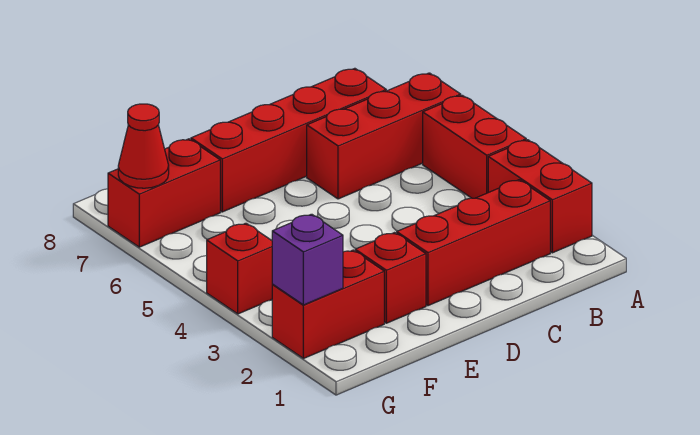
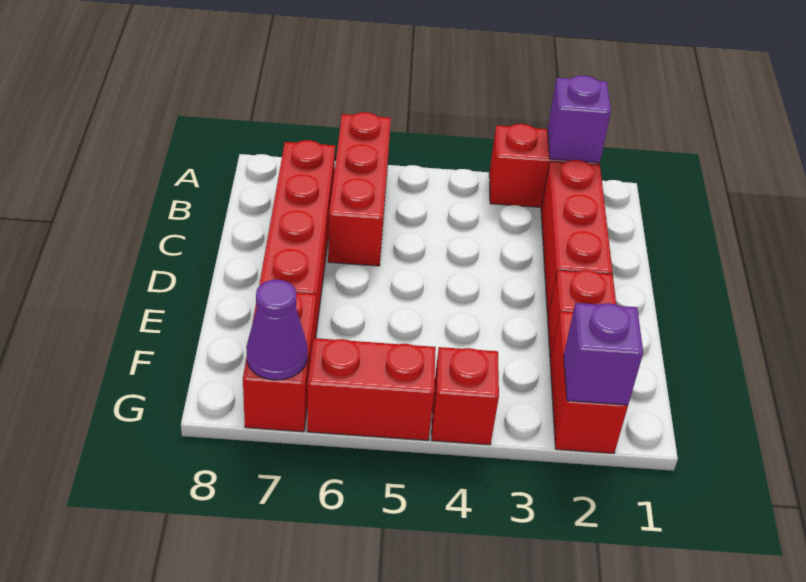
none -> purple 1x1 brick [548,75,611,163]
red 1x2 brick [423,95,526,198] -> red 1x2 brick moved to [307,338,436,440]
red 1x1 cone [118,104,169,188] -> purple 1x1 cone [246,280,308,380]

